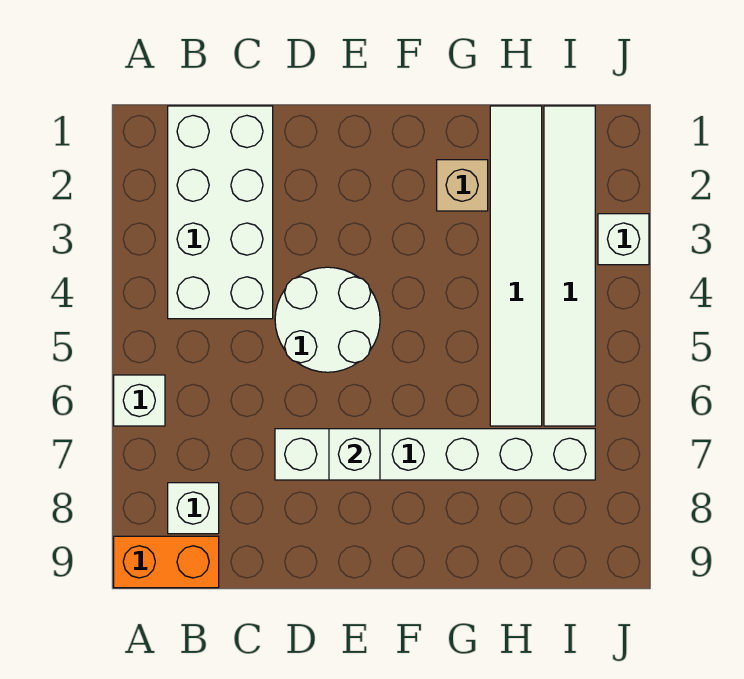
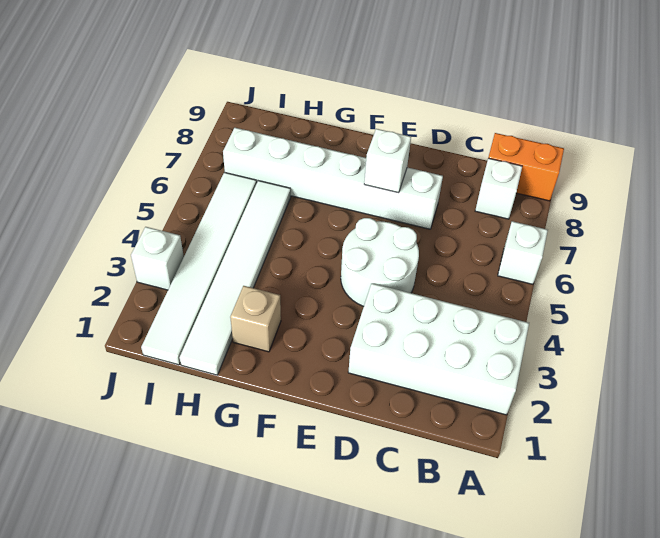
white 2x4 brick [168,106,273,319] -> white 2x4 brick turned to [348,284,529,415]

